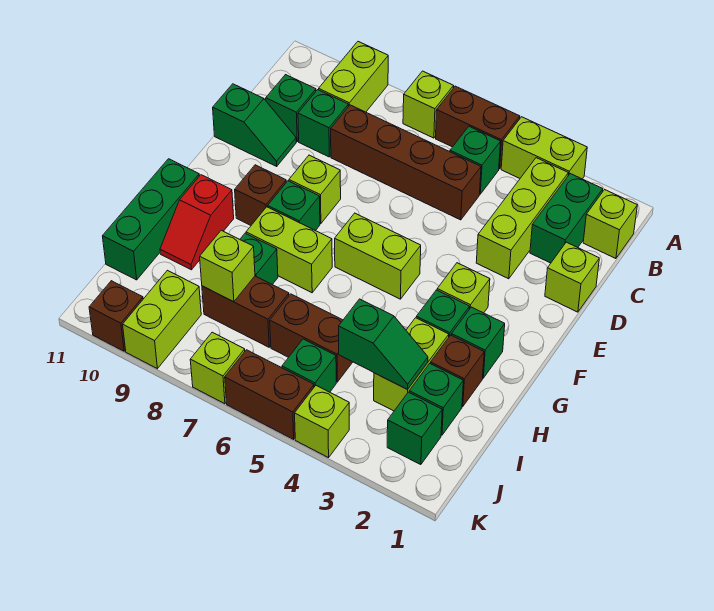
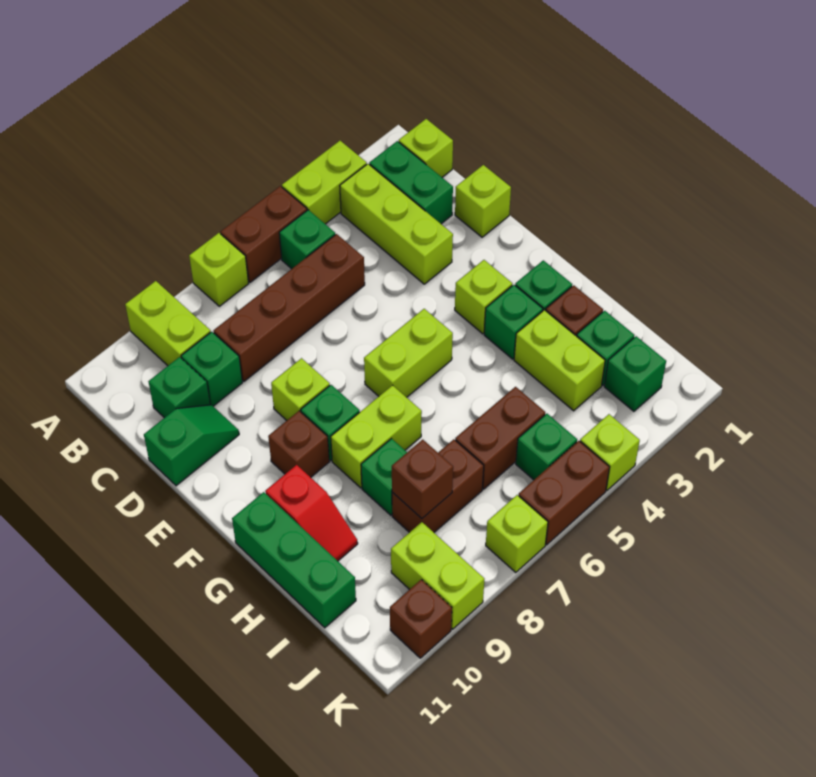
green 1x2 slope [339,299,428,390] -> none
lime 1x1 brick [200,230,255,302] -> brown 1x1 brick [392,440,453,518]

